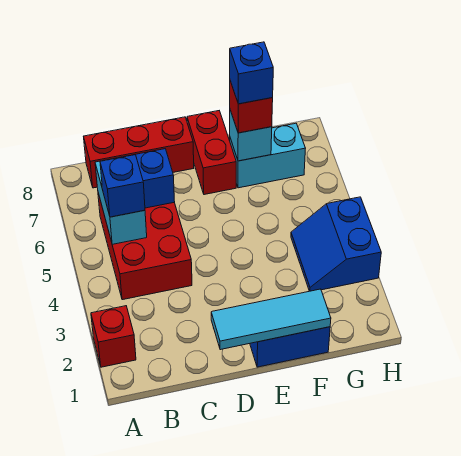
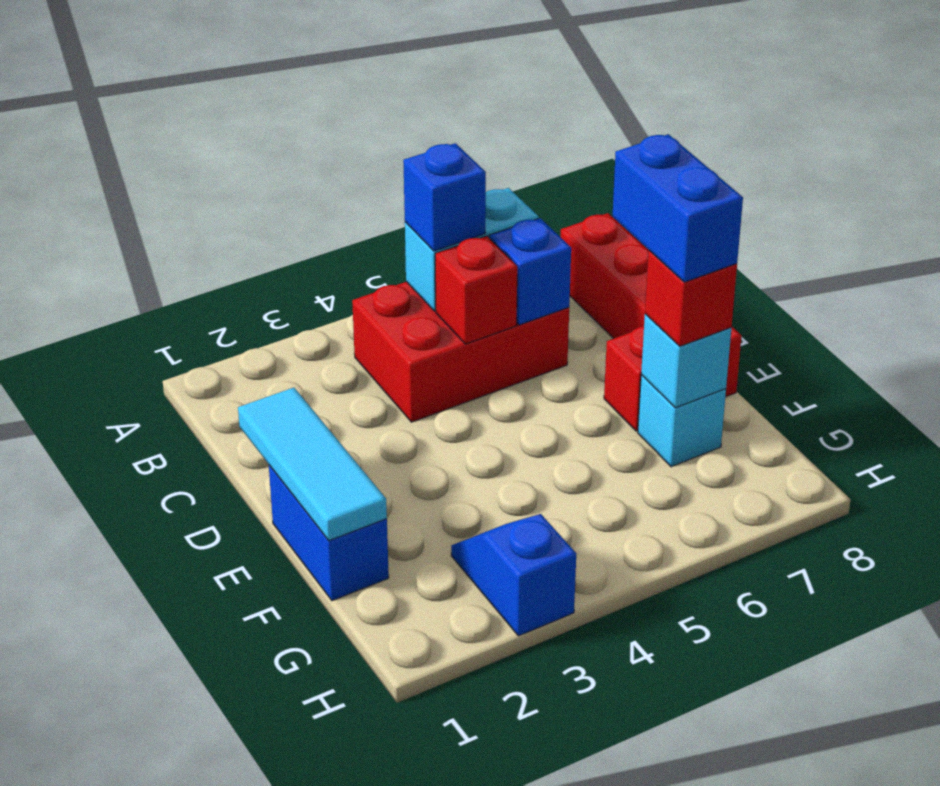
red 1x1 brick [91,306,136,367] -> red 1x1 brick moved to [435,236,517,344]
cyan 1x2 brick [230,123,305,188] -> cyan 1x1 brick [638,375,726,467]
blue 1x1 brick [230,42,273,104] -> blue 1x2 brick [612,134,743,282]
blue 2x2 slope [291,197,381,291] -> blue 1x2 slope [451,514,576,636]

